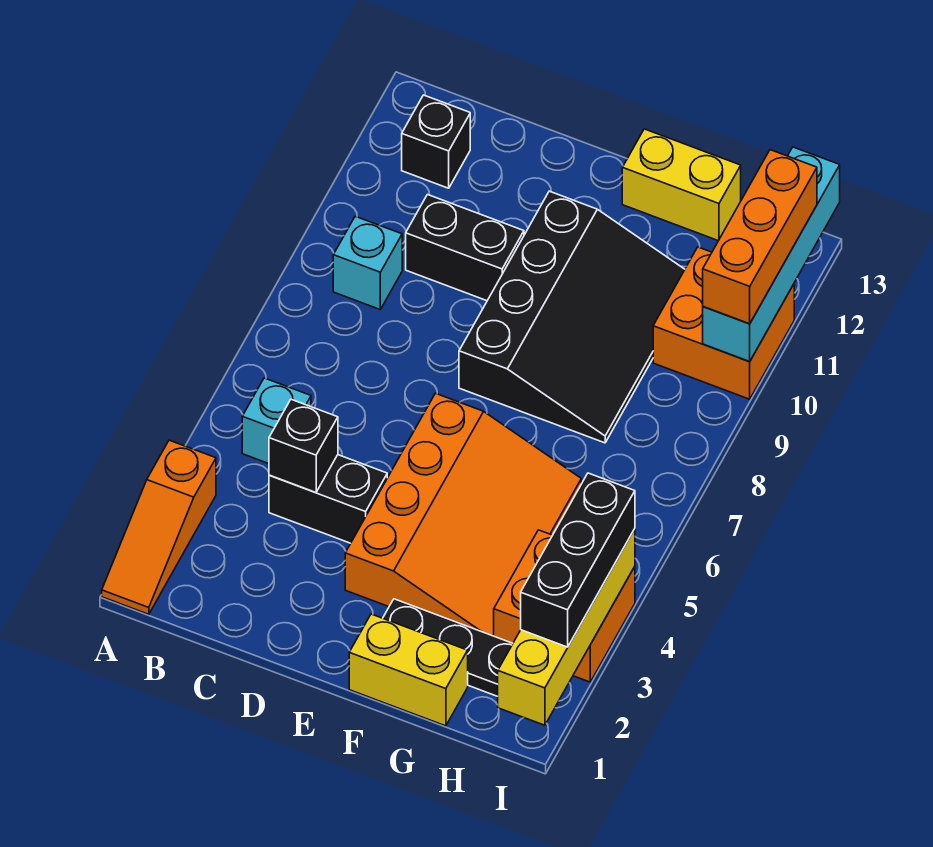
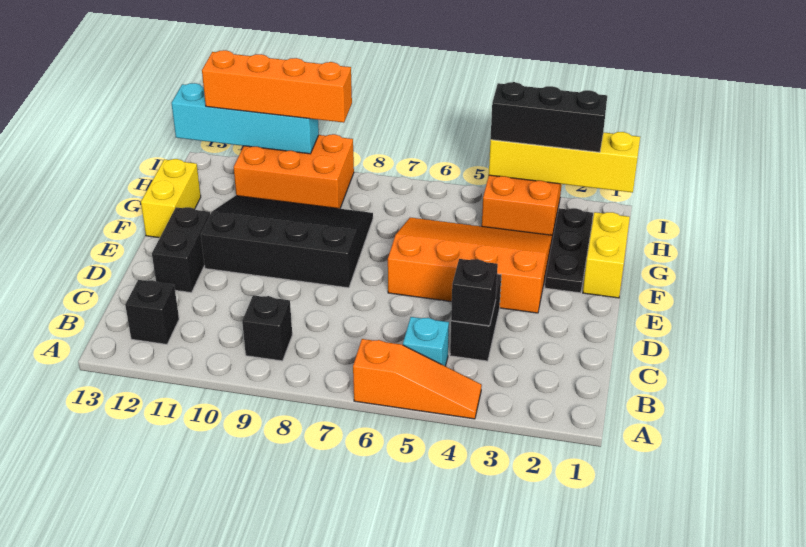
orange 1x3 slope [102,440,216,614] -> orange 1x3 slope moved to [353,339,482,419]
cyan 1x1 brick [333,216,402,309] -> black 1x1 brick [242,295,292,361]
black 1x2 brick [406,195,524,301] -> black 1x2 brick moved to [152,207,210,293]
orange 2x2 brick [653,247,794,399] -> orange 2x3 brick [234,134,354,209]
orange 1x3 brick [703,150,817,324] -> orange 1x4 brick [202,50,352,123]

